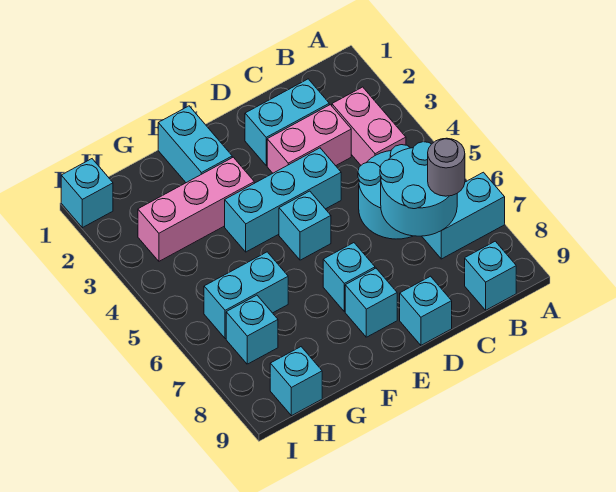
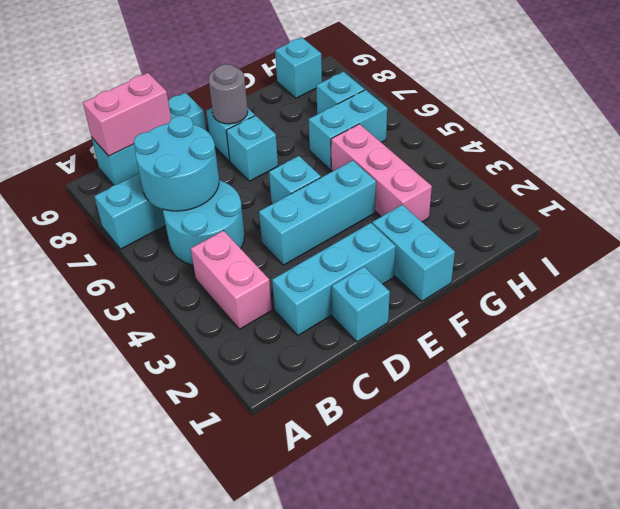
grey 1x1 round brick [428,138,465,196] -> grey 1x1 round brick moved to [208,64,248,124]
cyan 1x2 brick [245,79,329,165] -> cyan 1x3 brick [272,223,396,335]
pink 1x2 brick [267,105,351,173] -> pink 1x2 brick moved to [83,73,171,156]
pink 1x3 brick [138,157,254,261] -> pink 1x3 brick turned to [331,124,432,222]
cyan 1x1 brick [61,159,113,228] -> cyan 1x1 brick moved to [332,267,390,342]

